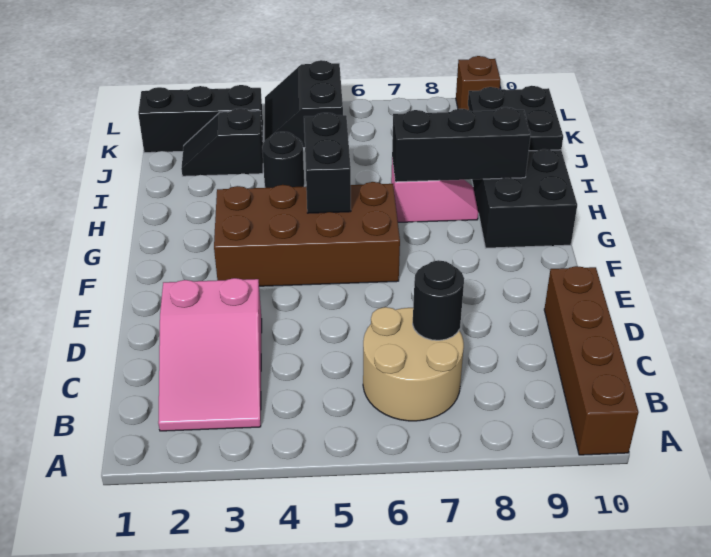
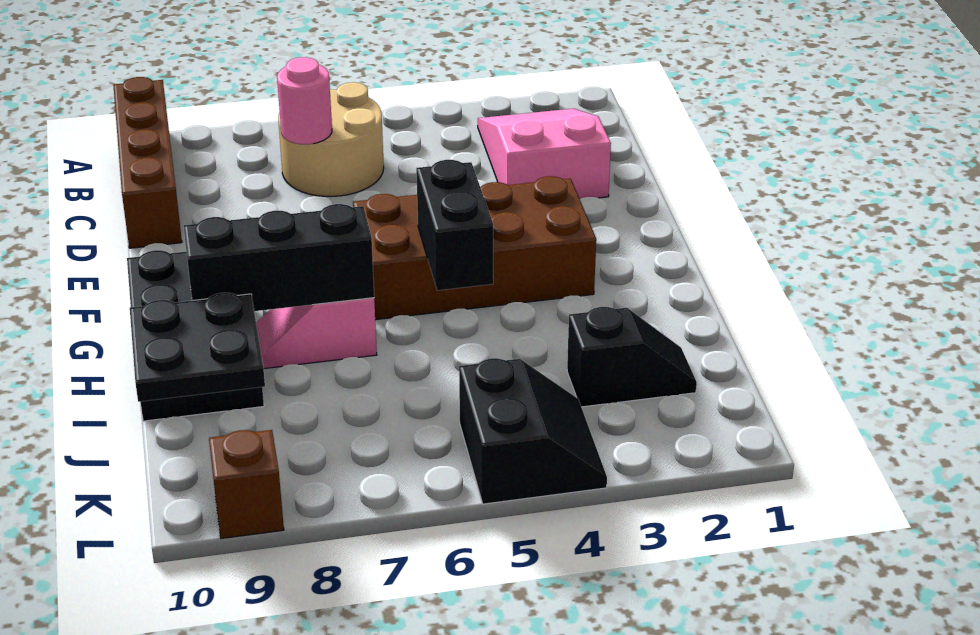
black 1x1 round brick [413,260,464,340] -> pink 1x1 round brick [277,57,332,144]
black 1x1 round brick [262,132,304,188] -> none
black 1x3 brick [138,85,263,153] -> none

